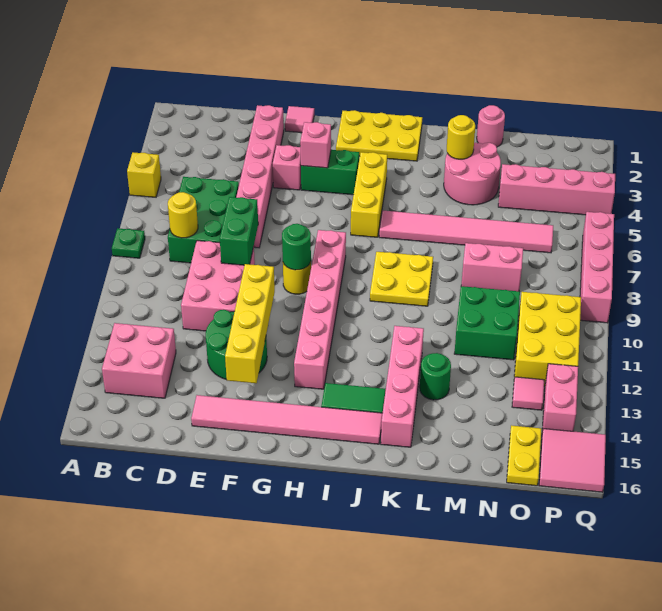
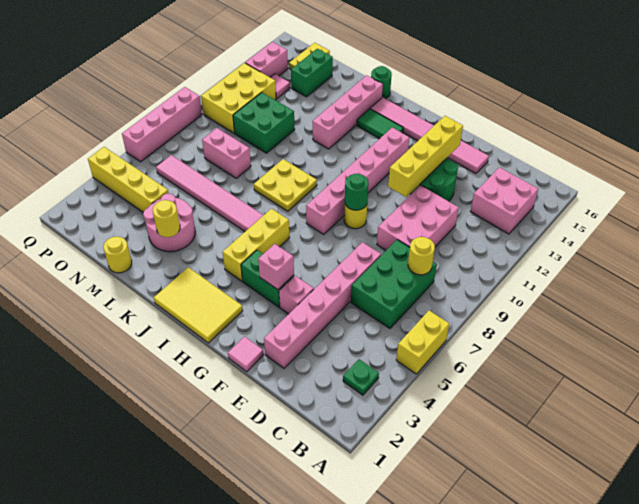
yellow 1x1 brick [127,152,161,197] -> yellow 1x2 brick [396,311,449,374]
green 1x1 plate [112,228,145,258] -> green 1x1 plate moved to [343,359,379,395]
green 1x2 brick [220,197,258,265] -> green 1x2 brick moved to [291,49,333,97]
yellow 2x3 plate [336,110,422,161] -> yellow 2x3 tile [154,267,243,343]
green 1x1 round brick [420,353,451,400] -> green 1x1 round brick moved to [371,66,392,99]
pink 1x1 round brick [477,105,505,147] -> yellow 1x1 round brick [103,237,132,273]
pink 1x4 brick [498,164,615,215] -> yellow 1x4 brick [88,147,169,212]
pink 2x2 tile [539,429,606,492] -> none

